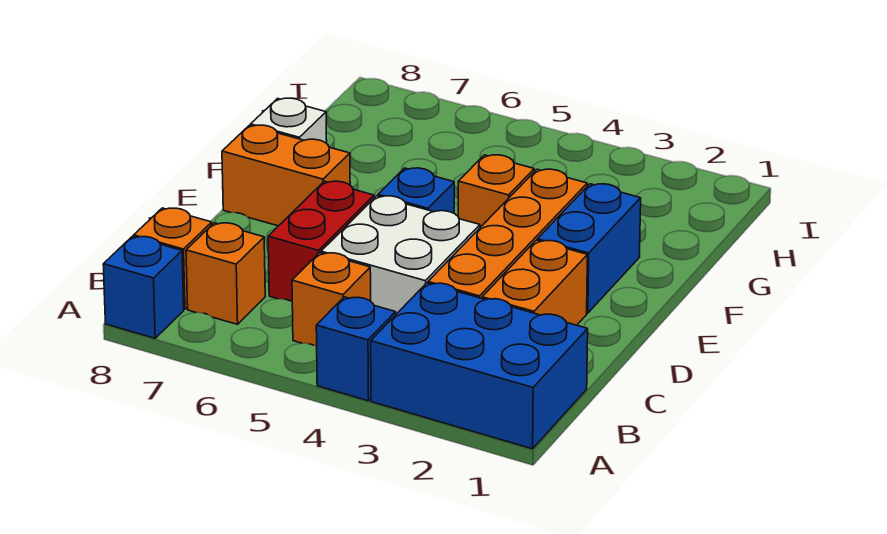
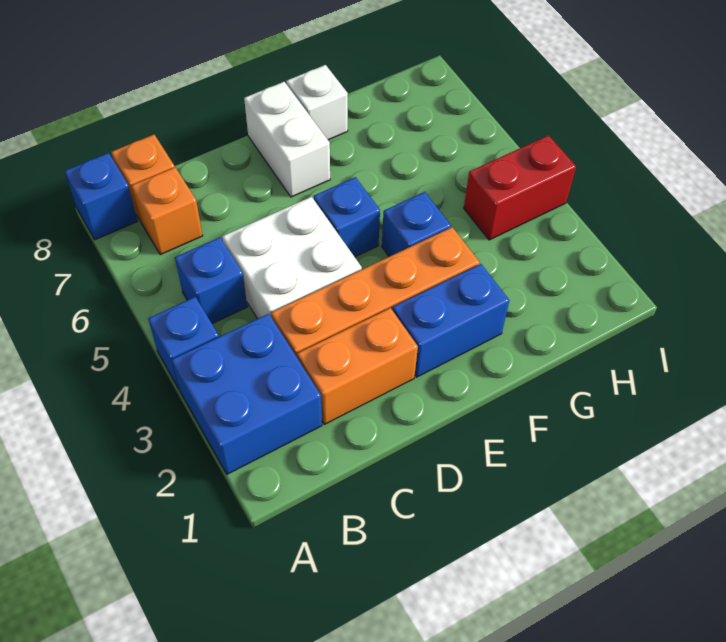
blue 2x3 brick [371,283,588,449] -> blue 2x2 brick [172,314,322,474]
orange 1x1 brick [292,253,371,347] -> blue 1x1 brick [175,237,247,323]
red 1x2 brick [268,181,374,302] -> red 1x2 brick moved to [464,135,576,240]
orange 1x2 brick [222,125,350,226] -> white 1x2 brick [244,82,330,197]
orange 1x1 brick [458,155,534,227] -> blue 1x1 brick [382,192,451,257]

